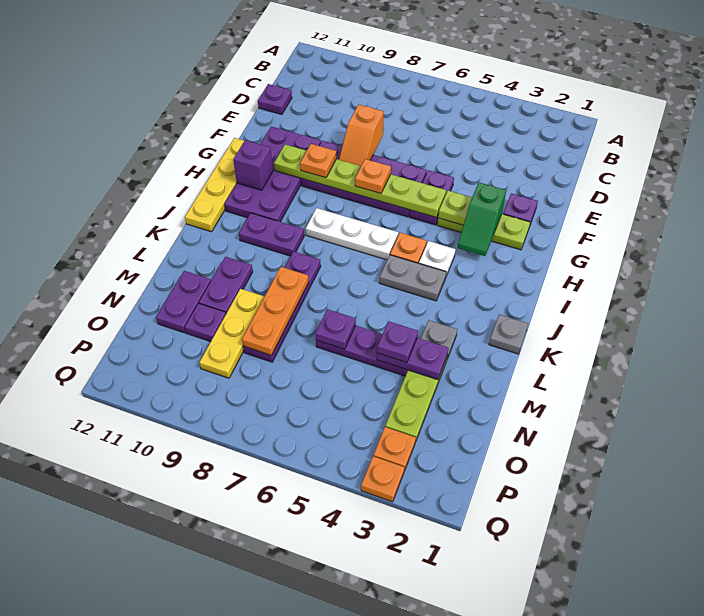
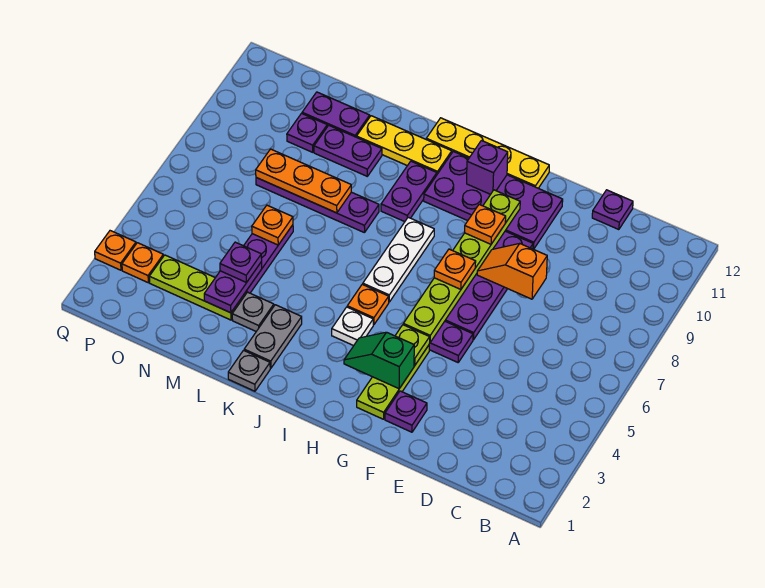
grey 1x2 plate [379,255,446,301] -> grey 1x2 plate moved to [244,305,302,368]
purple 1x1 plate [315,309,356,349] -> orange 1x1 plate [252,205,293,245]
yellow 1x3 plate [200,289,265,378] -> yellow 1x3 plate moved to [357,116,452,174]

